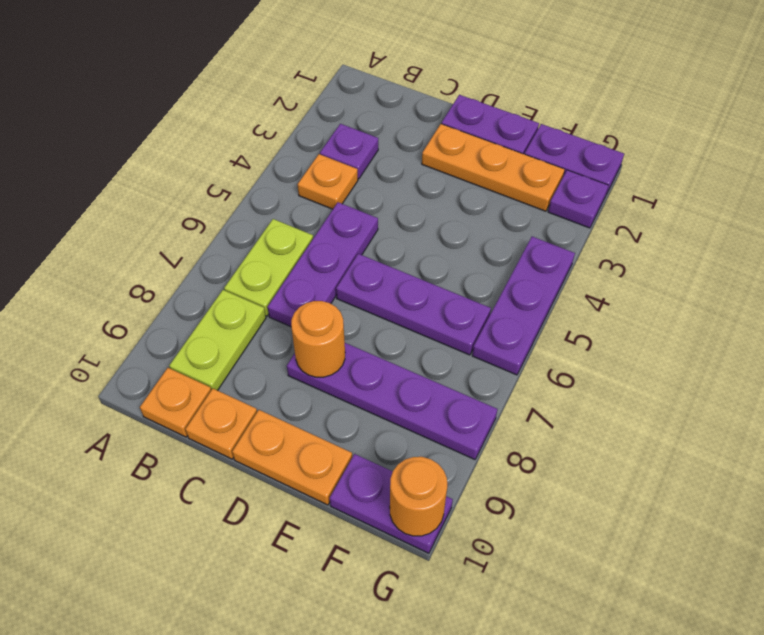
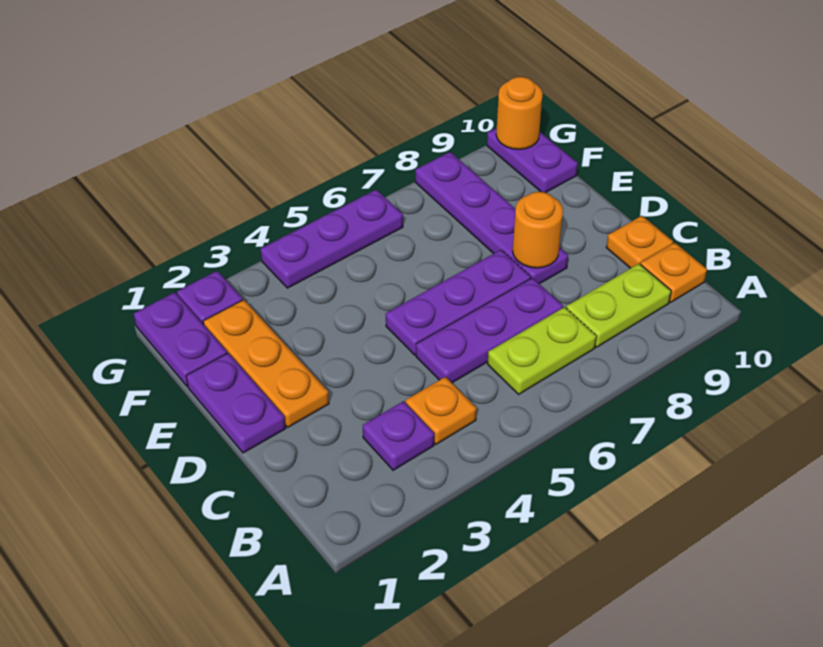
purple 1x3 plate [336,254,491,355] -> purple 1x3 plate turned to [386,250,531,355]
orange 1x2 plate [232,410,352,505] -> none

